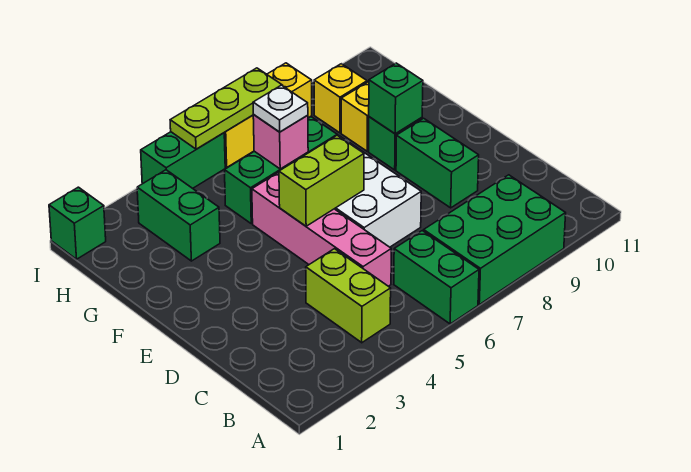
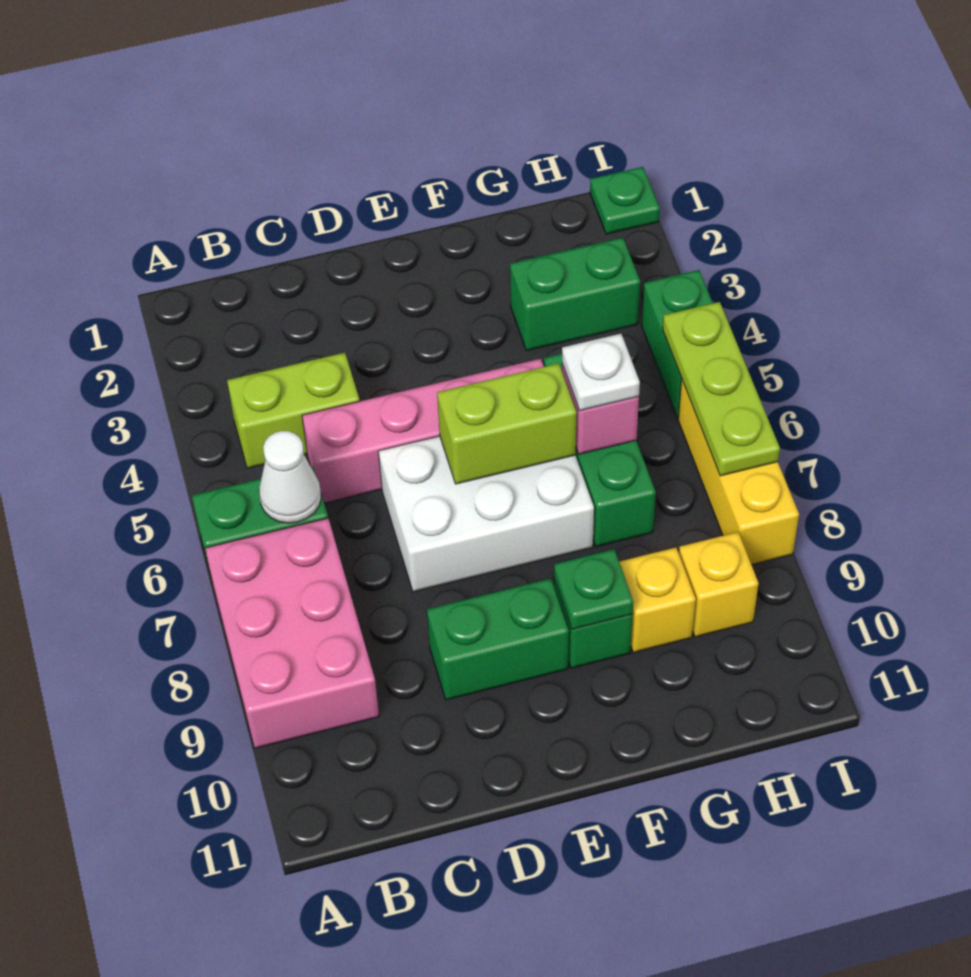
green 2x3 brick [424,175,566,304] -> pink 2x3 brick [205,518,379,748]
none -> white 1x1 cone [259,431,321,523]
lime 1x2 brick [279,135,364,226] -> lime 1x2 brick turned to [437,364,576,484]
green 1x1 brick [369,63,423,134] -> green 1x1 plate [554,549,633,629]
green 1x1 brick [49,187,106,259] -> green 1x1 plate [590,167,660,234]

